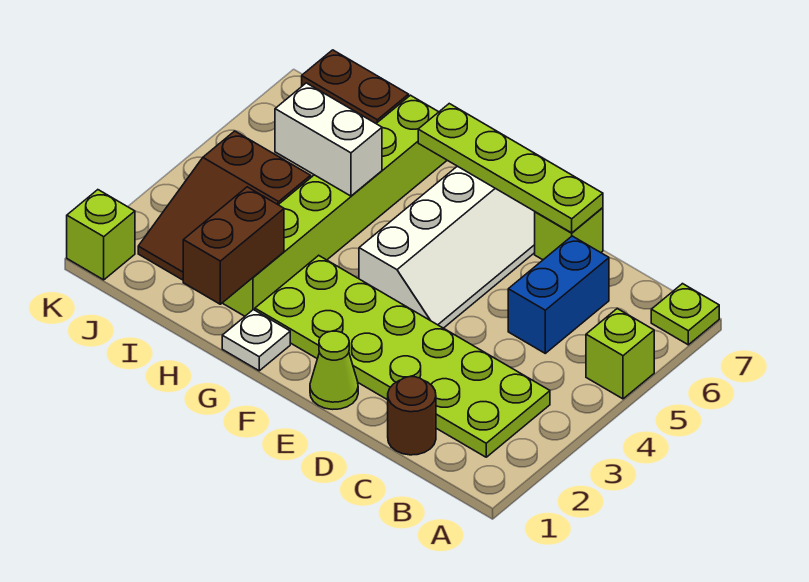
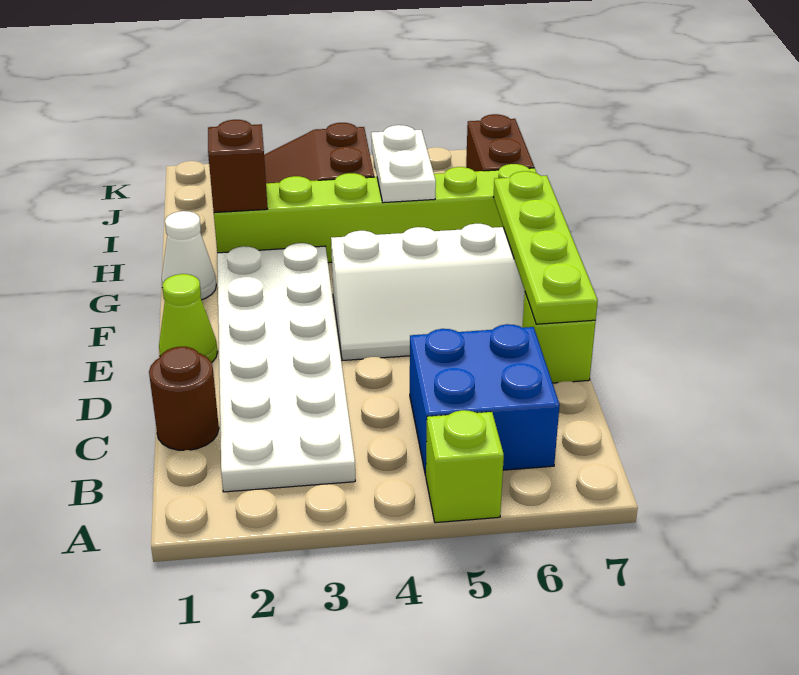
lime 1x1 plate [651,284,719,345] -> none
lime 2x6 plate [255,255,550,457] -> white 2x6 plate [217,243,355,492]
blue 1x2 brick [508,236,609,353] -> blue 2x2 brick [410,324,560,476]
white 1x1 plate [222,310,290,371] -> white 1x1 cone [162,211,216,300]
brown 1x2 brick [183,187,284,304] -> brown 1x1 brick [208,120,268,213]
white 1x2 brick [275,83,382,196] -> white 1x2 plate [371,125,436,203]
lime 1x1 brick [67,190,135,280] -> none

